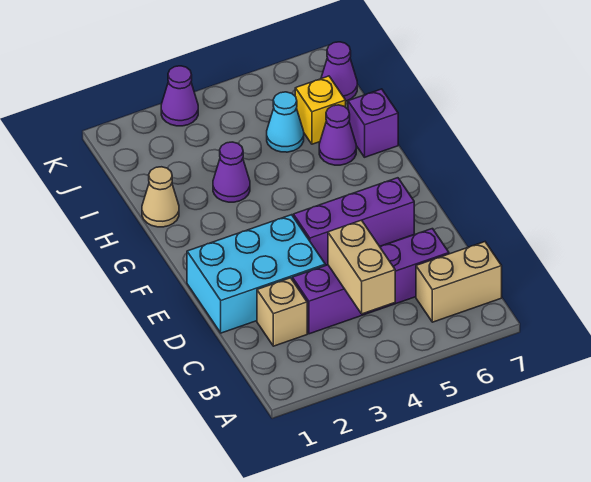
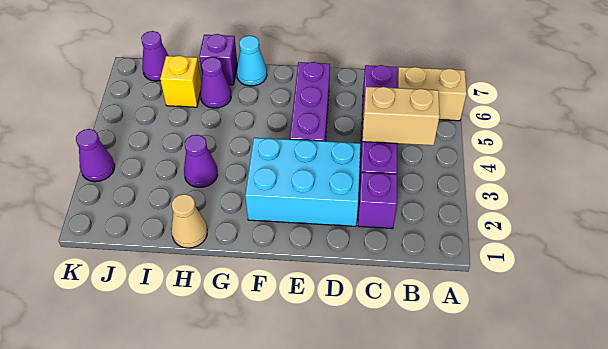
tan 1x2 brick [416,242,502,322] -> tan 1x2 brick turned to [397,67,467,121]
tan 1x1 brick [257,278,307,346] -> purple 1x1 brick [358,172,397,229]
cyan 2x3 brick [187,215,325,333] -> cyan 2x3 brick turned to [245,138,360,226]
cyan 1x1 cone [267,92,304,152] -> cyan 1x1 cone moved to [237,36,267,86]

